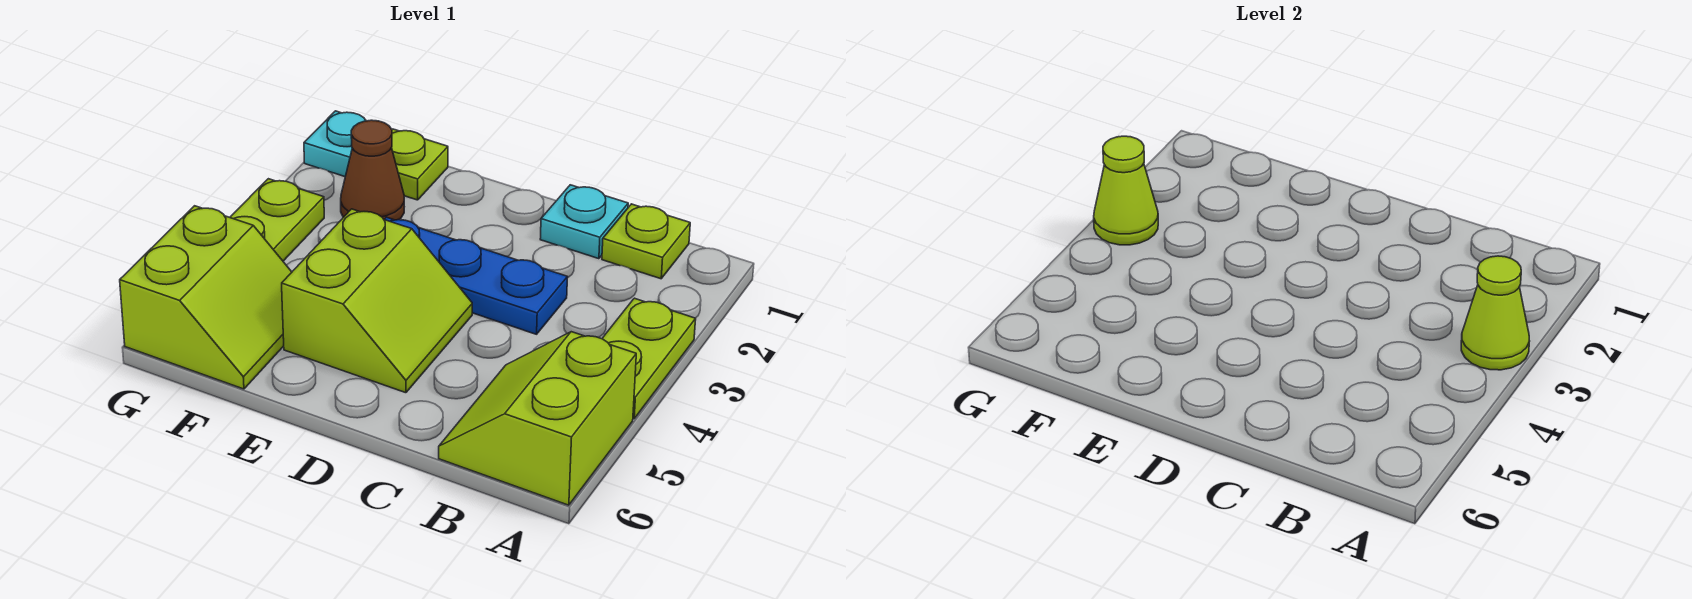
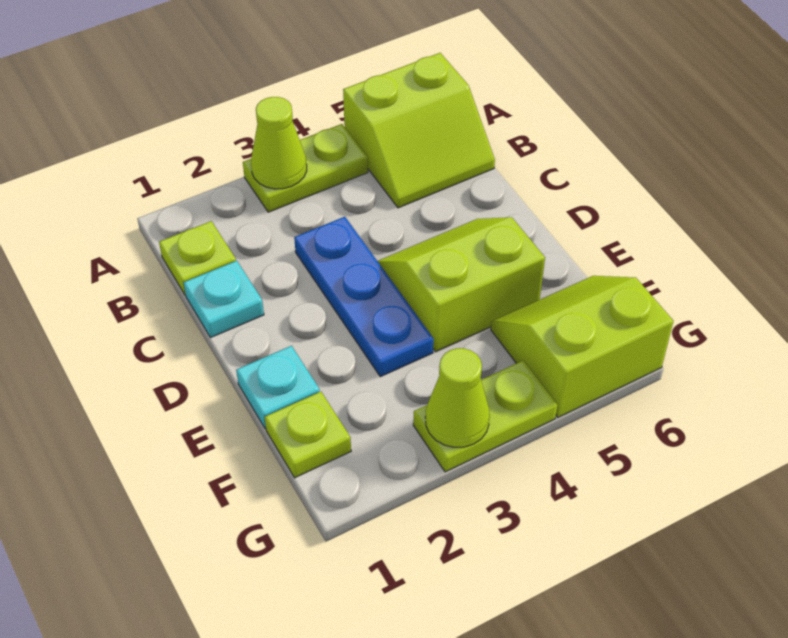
brown 1x1 cone [341,120,404,220] -> none
cyan 1x1 plate [304,111,366,177] -> cyan 1x1 plate moved to [236,346,320,429]

